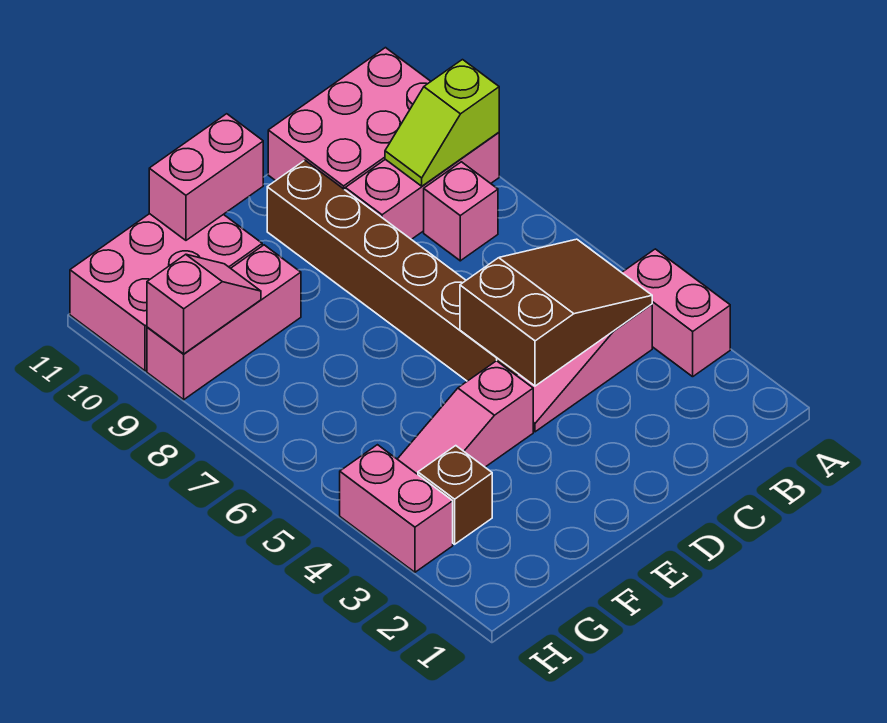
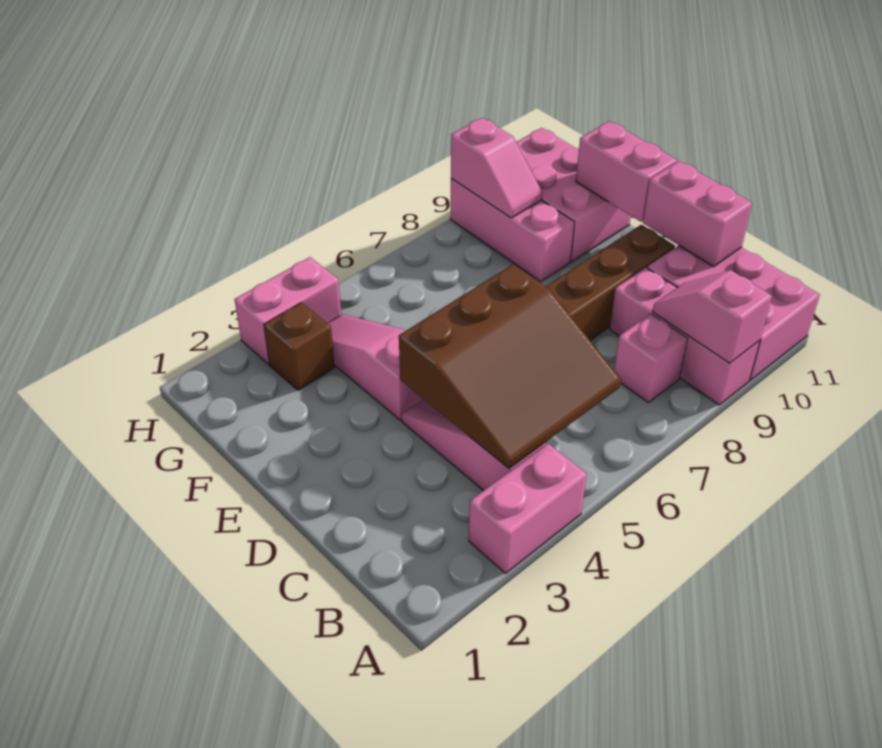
lime 1x2 slope [385,60,499,186] -> pink 1x2 slope [653,271,772,363]
brown 2x3 slope [460,239,652,386] -> brown 3x3 slope [399,264,621,468]
none -> pink 1x2 brick [643,161,752,267]

